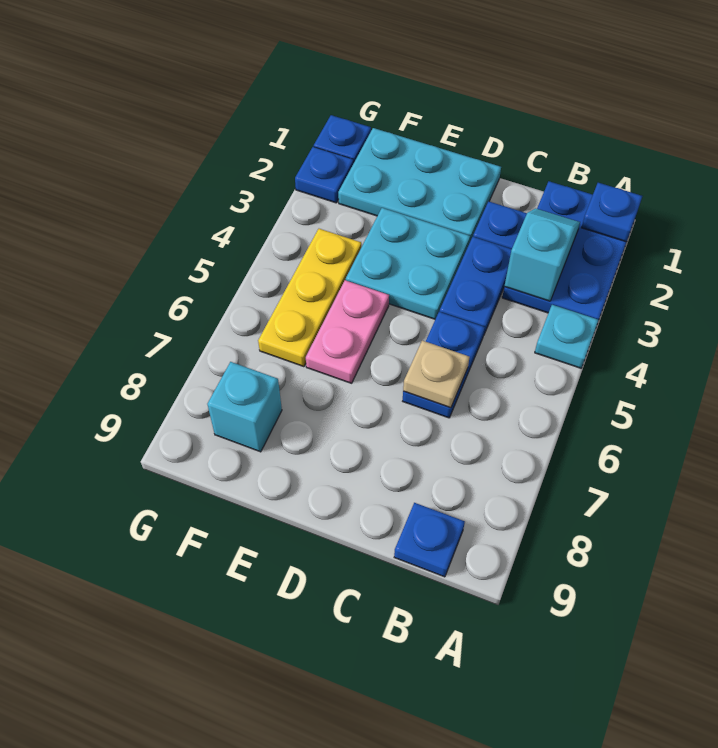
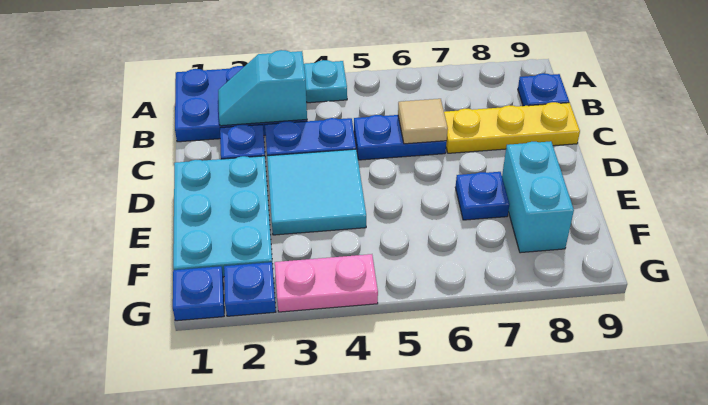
blue 1x1 plate [582,183,642,242] -> blue 1x1 plate moved to [455,172,509,220]
tan 1x1 plate [403,341,469,408] -> tan 1x1 tile [398,99,448,144]
cyan 2x2 plate [346,208,470,319] -> cyan 2x2 tile [267,149,366,235]
pink 1x2 plate [306,280,389,383] -> pink 1x2 plate moved to [275,254,378,312]
yellow 1x3 plate [258,229,361,367] -> yellow 1x3 plate moved to [444,102,580,153]
cyan 1x1 brick [207,362,282,452] -> cyan 1x2 brick [502,141,574,253]

